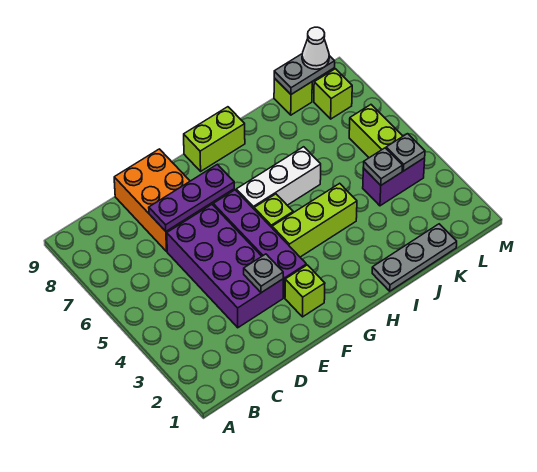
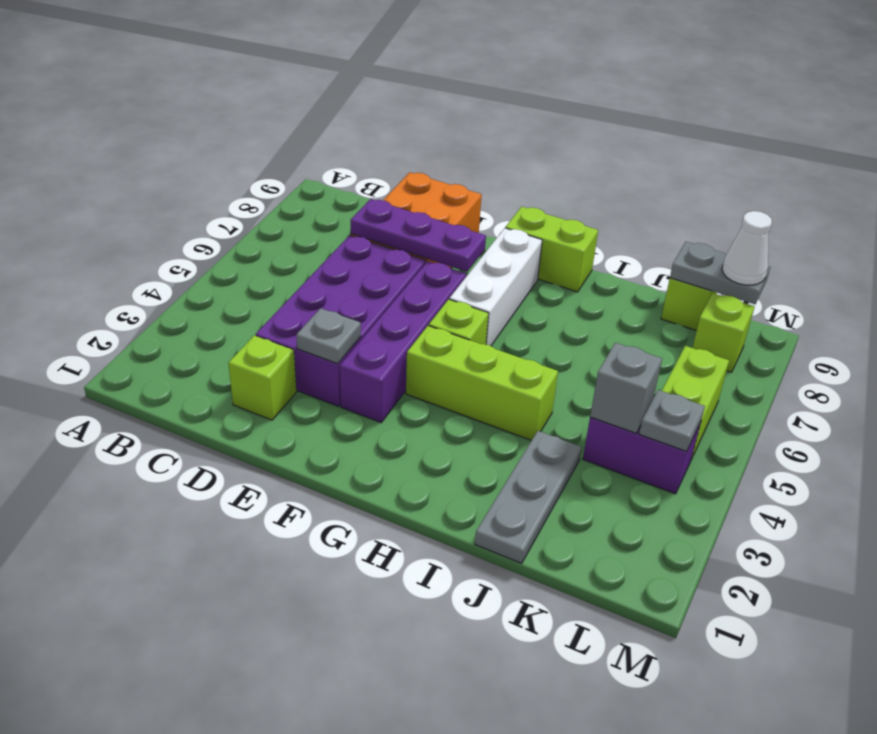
lime 1x1 brick [285,265,325,317] -> lime 1x1 brick moved to [228,335,296,420]
white 1x3 brick [236,147,321,209] -> white 1x3 brick turned to [449,228,542,346]
grey 1x3 plate [372,224,457,291] -> grey 1x3 plate turned to [475,431,582,563]
grey 1x1 plate [363,148,403,185] -> grey 1x1 brick [590,343,662,433]

